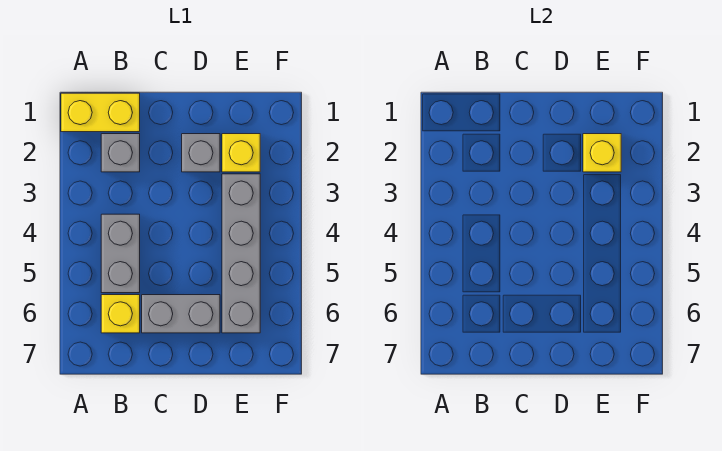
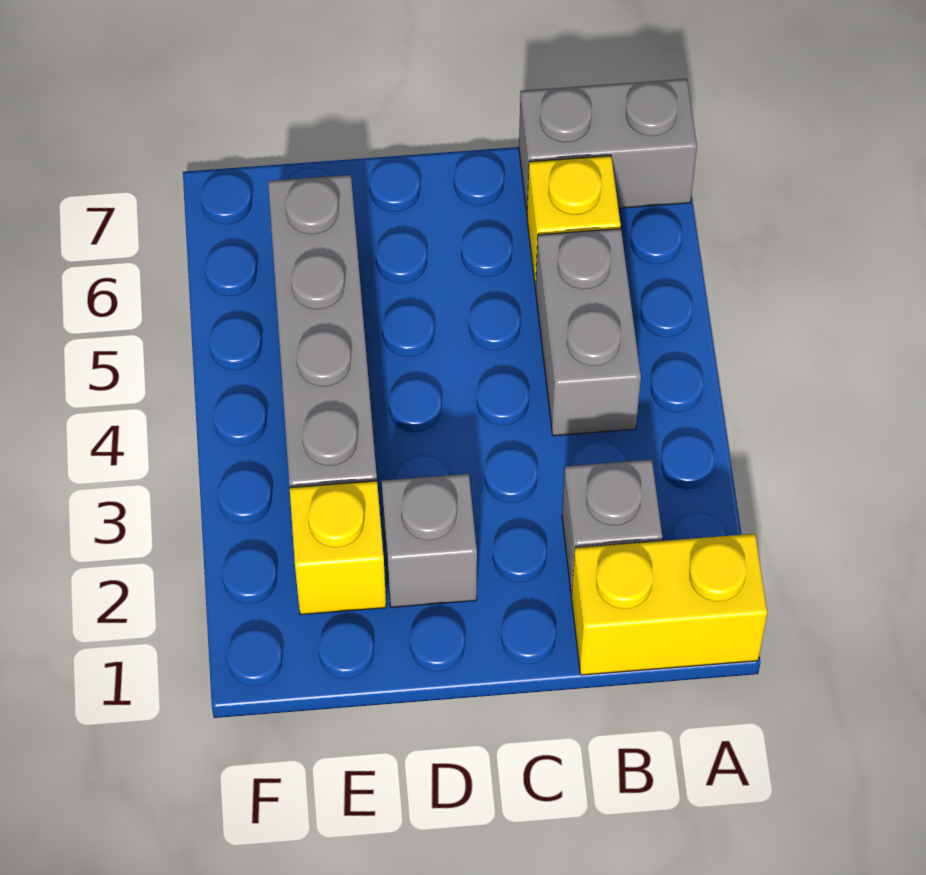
grey 1x2 brick [142,295,220,333] -> grey 1x2 brick moved to [519,79,697,213]
yellow 1x1 brick [583,134,621,172] -> none

